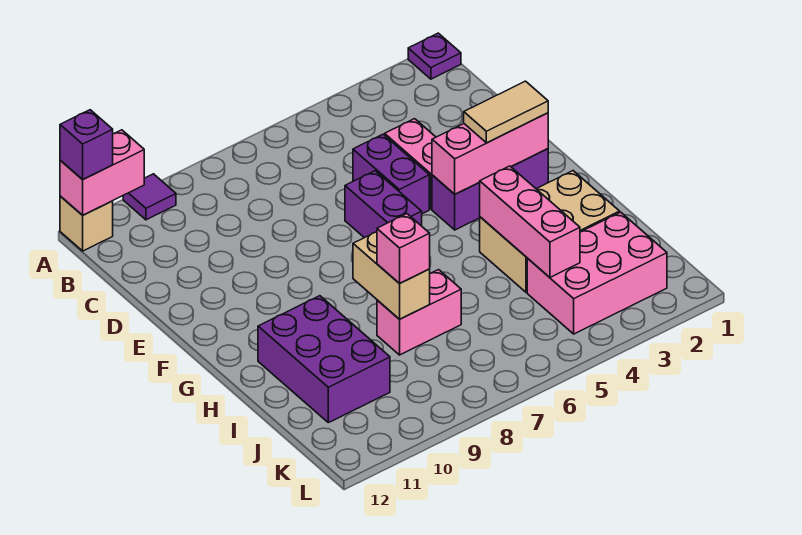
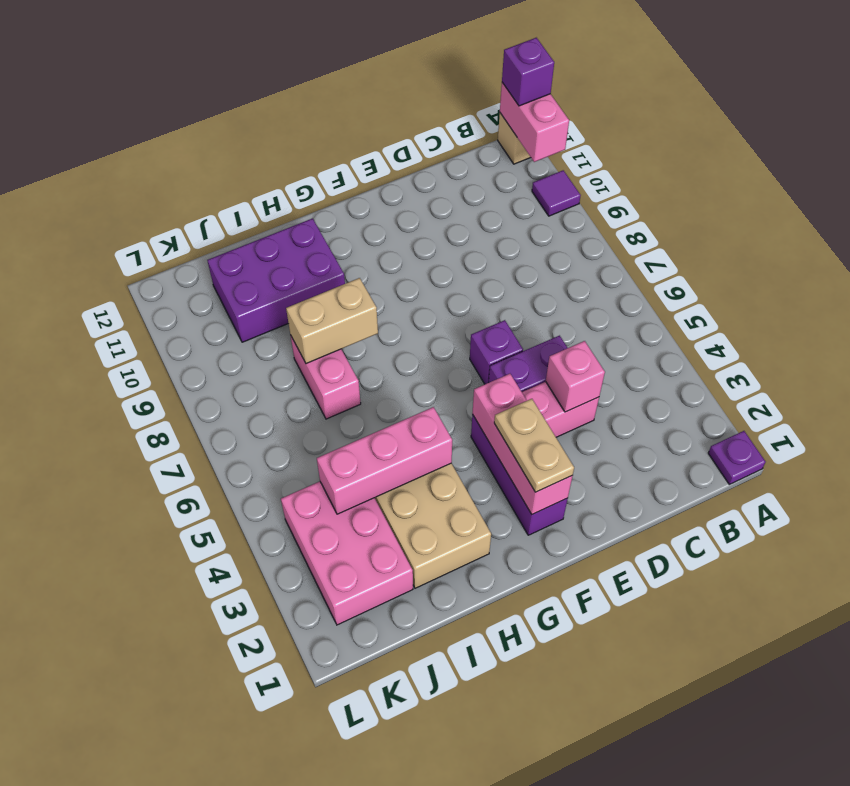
purple 1x2 brick [345,171,422,238] -> purple 1x1 brick [470,320,523,384]
tan 1x2 tile [464,81,548,143] -> tan 1x2 plate [494,399,574,492]
pink 1x1 brick [377,214,430,284] -> pink 1x1 brick moved to [546,341,605,412]

